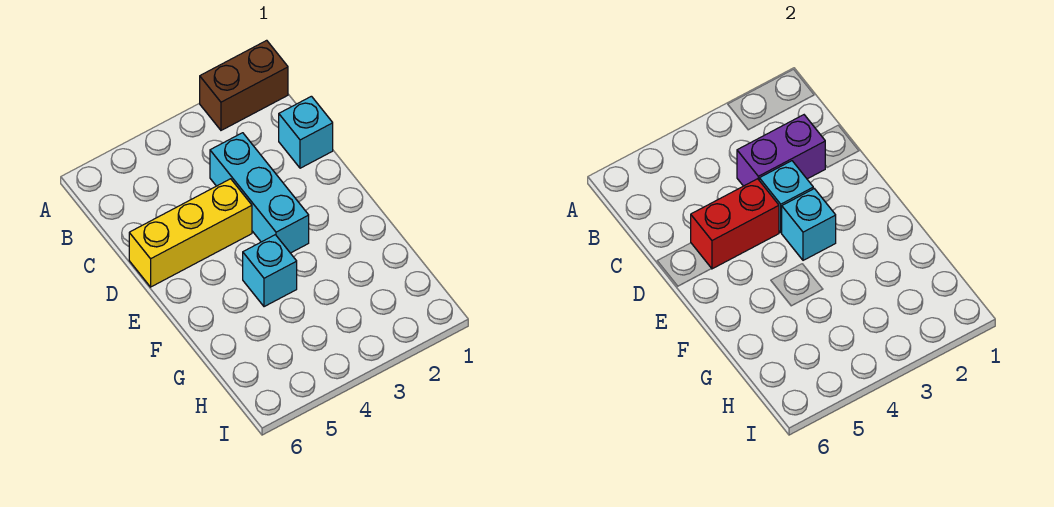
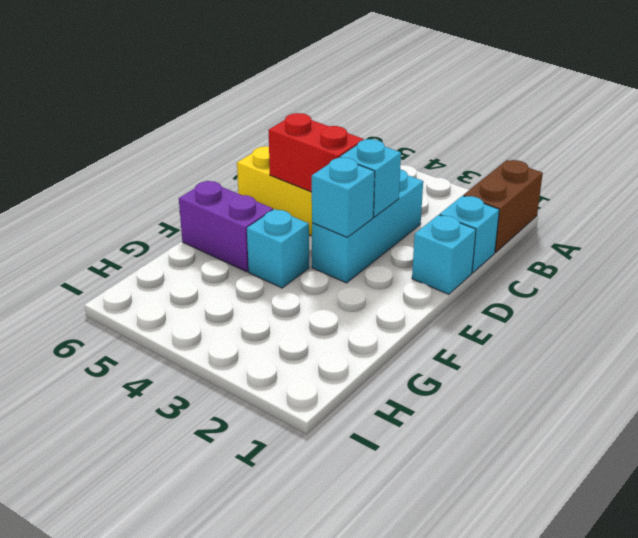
brown 1x2 brick [200,40,288,130] -> brown 1x2 brick turned to [464,160,543,252]
purple 1x2 brick [737,115,825,186] -> purple 1x2 brick moved to [179,181,273,272]
none -> cyan 1x1 brick [412,215,476,294]

